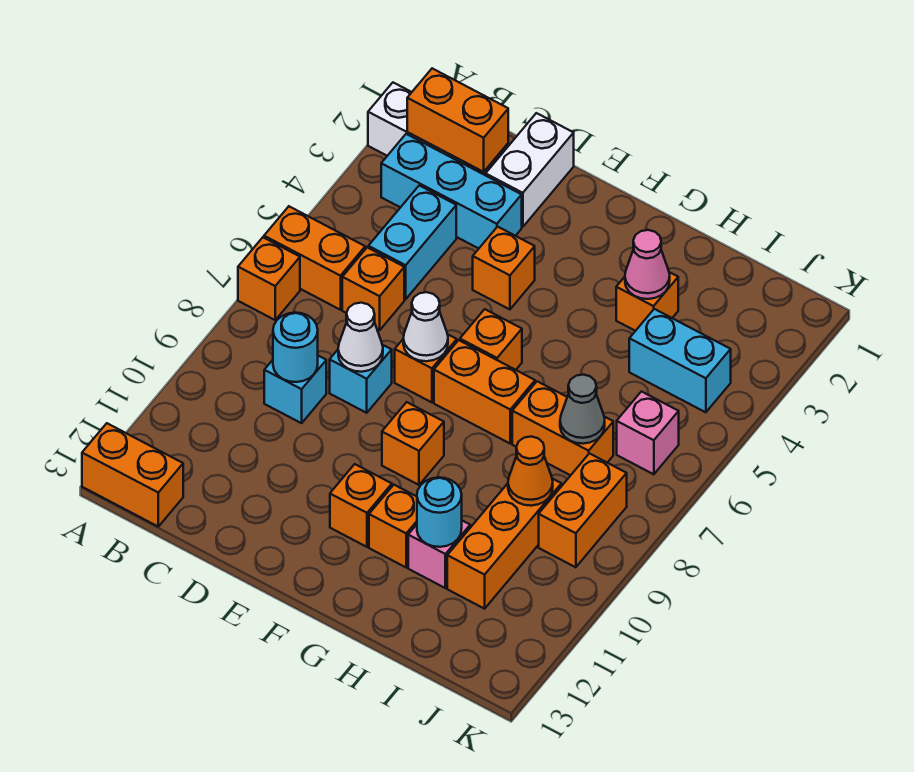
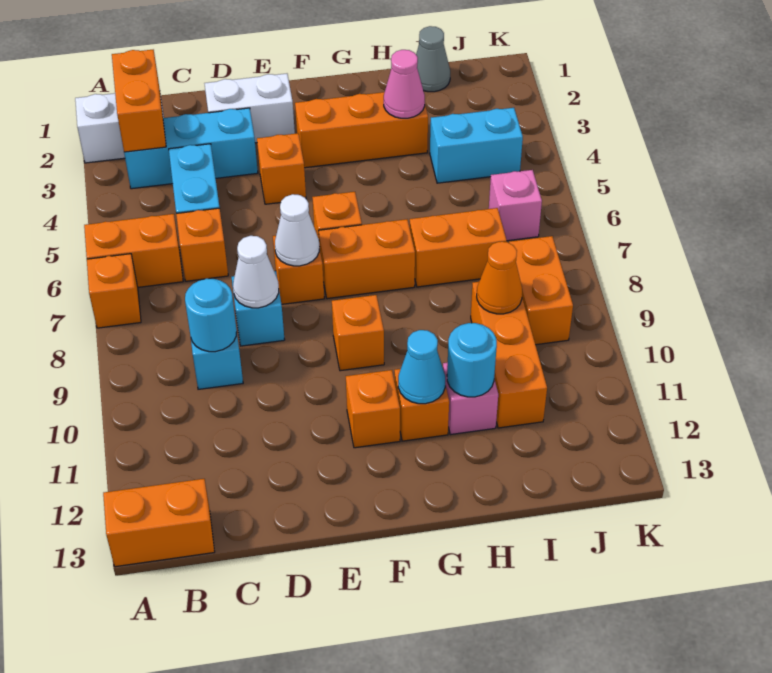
orange 1x2 brick [407,68,508,172] -> orange 1x2 brick turned to [112,50,166,152]
white 1x2 brick [486,113,574,227] -> white 1x2 brick turned to [204,74,295,143]
none -> cyan 1x1 cone [398,330,445,404]
orange 1x1 brick [616,272,678,331] -> orange 1x3 brick [295,92,428,168]
grey 1x1 cone [560,375,605,444] -> grey 1x1 cone moved to [416,26,450,92]

